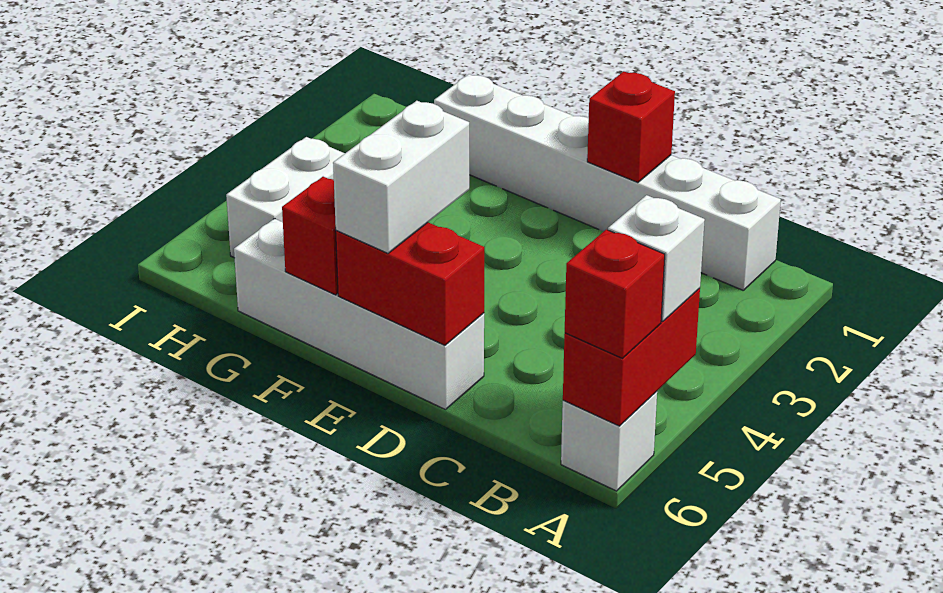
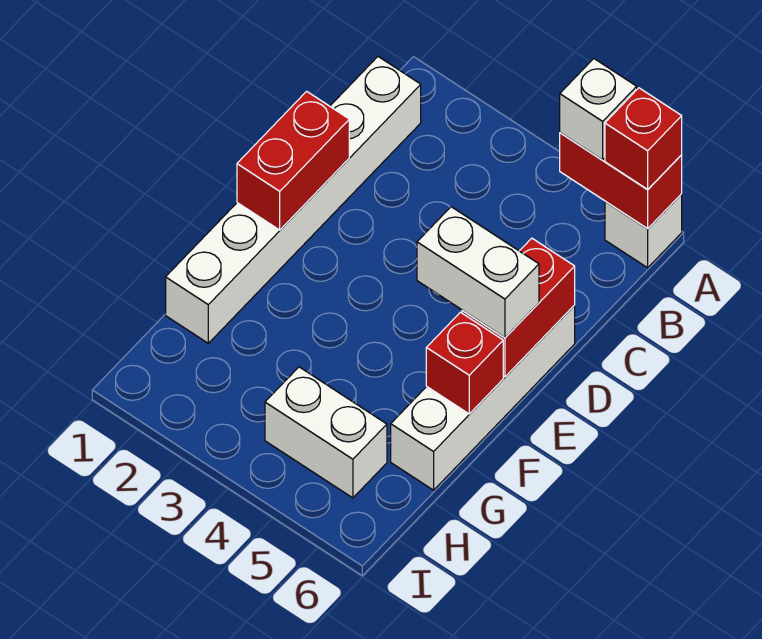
red 1x1 brick [587,71,675,183] -> red 1x2 brick [237,91,349,230]

